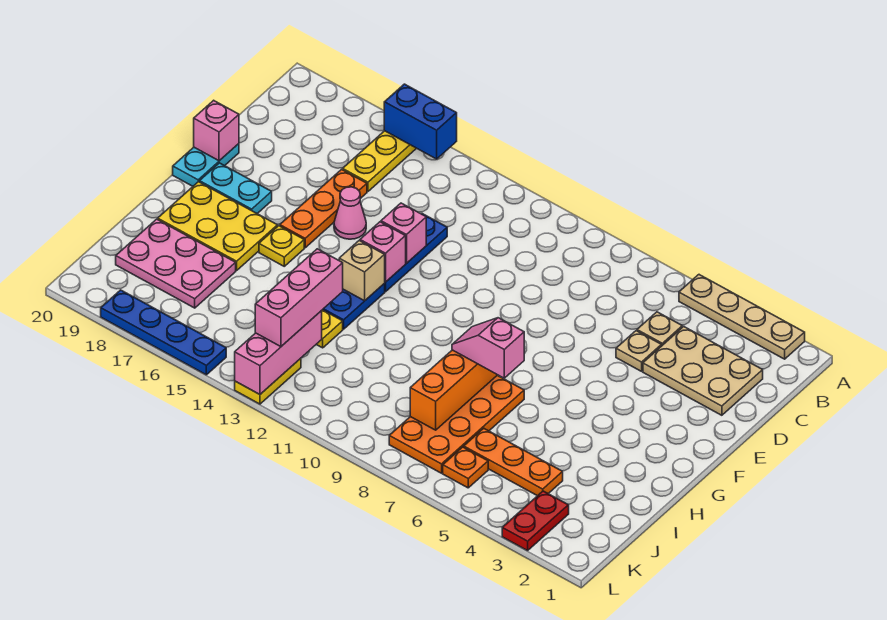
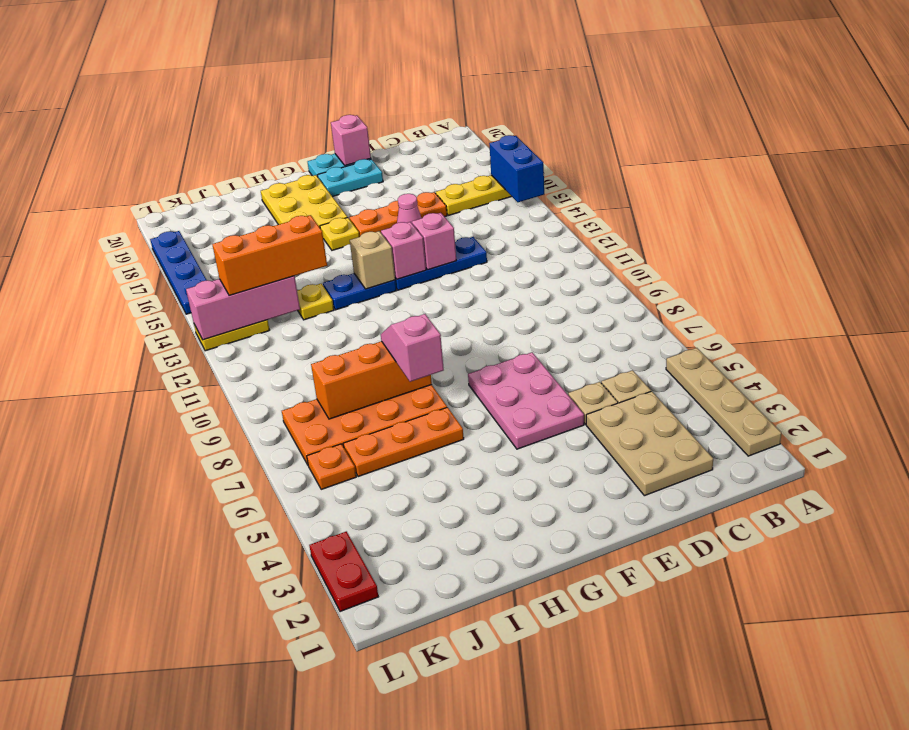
cyan 1x2 plate [200,163,272,214] -> cyan 1x2 plate turned to [318,159,383,197]
pink 1x3 brick [255,249,343,347] -> orange 1x3 brick [212,215,327,295]
pink 2x3 plate [116,219,236,308] -> pink 2x3 plate moved to [468,352,584,449]
orange 1x3 plate [464,428,563,496] -> orange 1x3 plate turned to [343,407,464,477]
red 1x2 plate [502,491,569,551] -> red 1x2 plate turned to [309,531,378,612]

